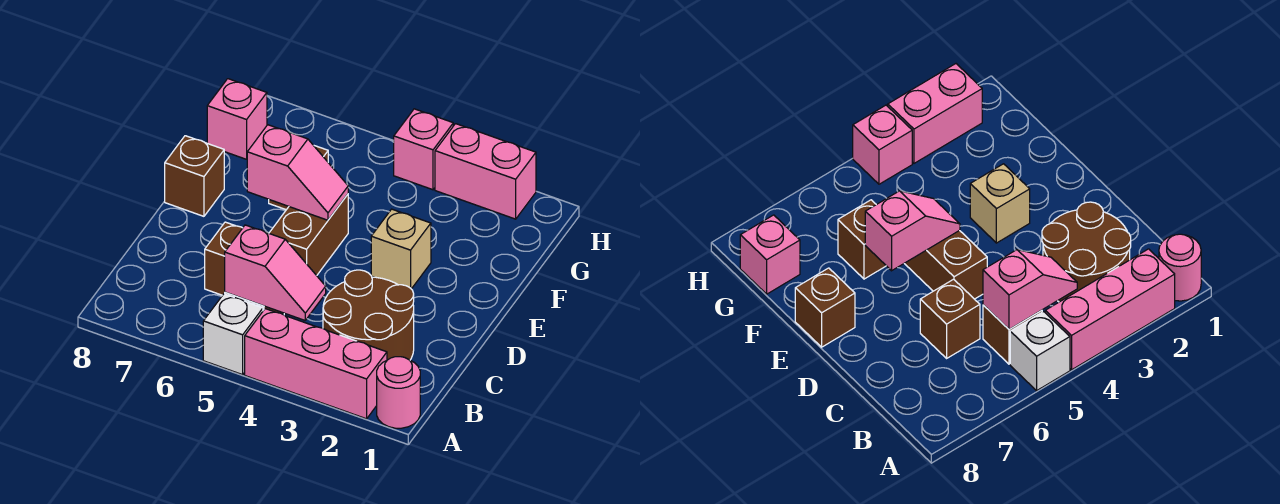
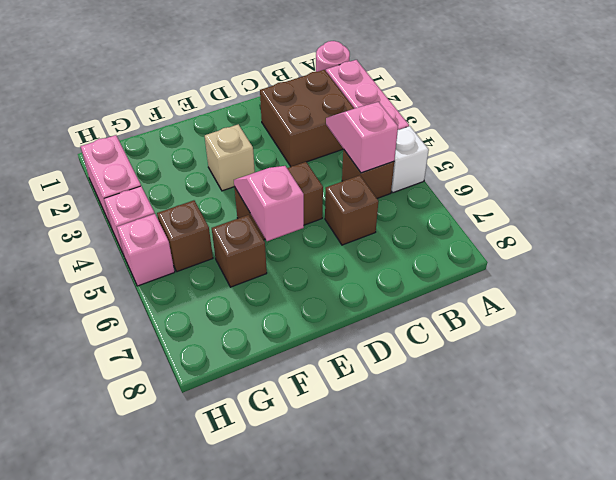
brown 2x2 round brick [323,270,414,360] -> brown 2x2 brick [260,70,354,166]
brown 1x1 brick [165,136,224,216] -> brown 1x1 brick moved to [157,200,213,272]
pink 1x1 brick [207,79,267,159] -> pink 1x1 brick moved to [117,214,175,286]

